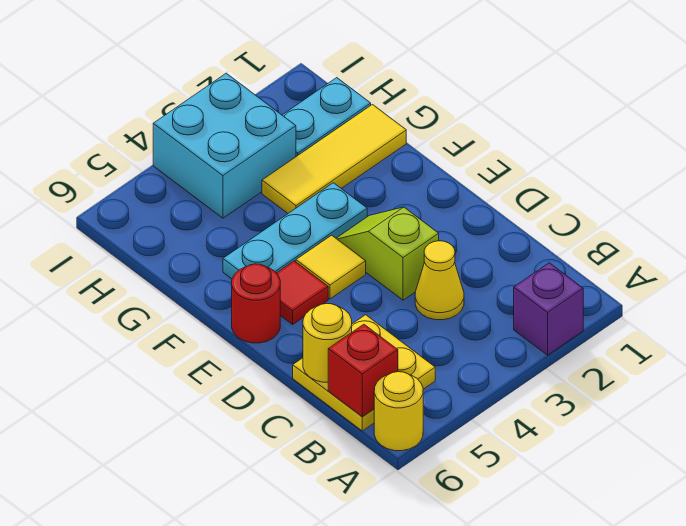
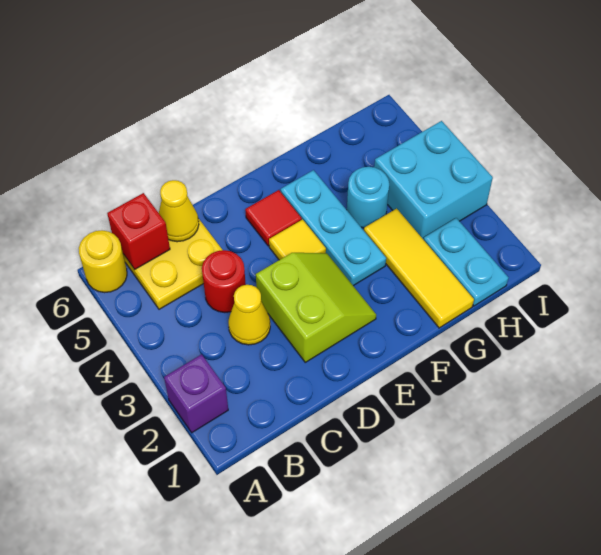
yellow 1x1 round brick [303,304,352,382] -> yellow 1x1 cone [159,180,199,242]
lime 1x2 slope [336,207,439,300] -> lime 2x2 slope [256,253,376,362]
red 1x1 round brick [232,264,280,343] -> red 1x1 round brick moved to [202,250,246,313]
none -> cyan 1x1 round brick [347,167,389,228]

